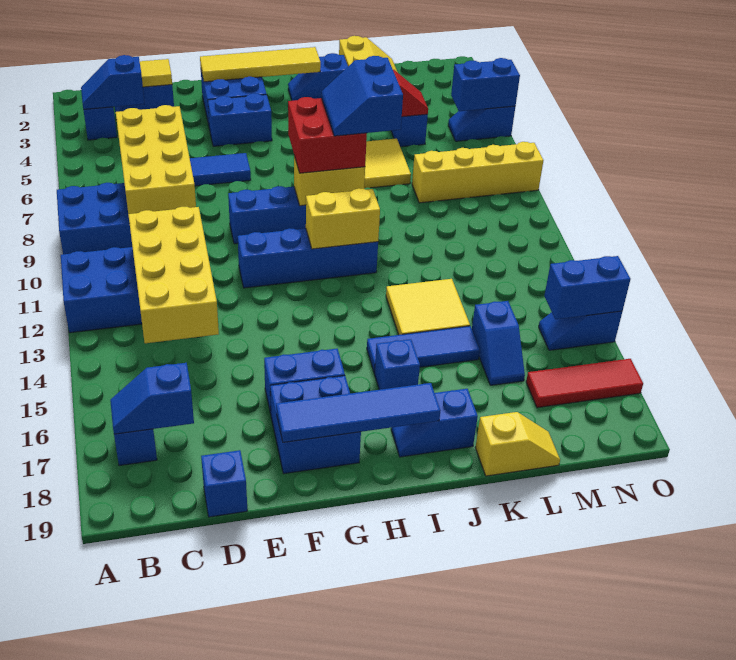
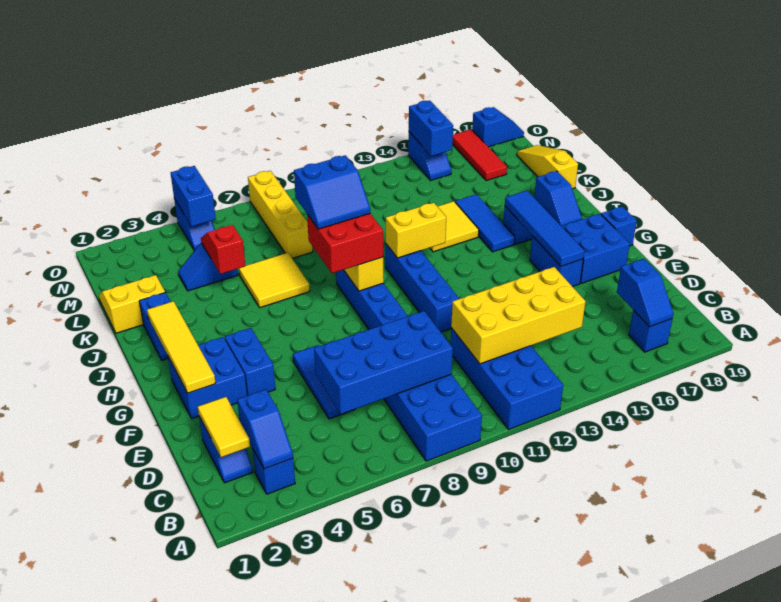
yellow 2x4 brick [116,105,196,214] -> blue 2x4 brick [314,311,453,414]
blue 1x1 brick [201,450,247,517] -> blue 1x1 brick moved to [601,206,637,246]
blue 1x4 tile [276,383,441,442] -> blue 1x4 tile moved to [505,191,584,266]
yellow 1x2 brick [306,188,380,249] -> yellow 1x2 brick turned to [386,203,446,258]
yellow 1x2 slope [475,412,560,476] -> yellow 1x3 slope [517,145,578,189]
blue 1x2 slope [472,301,525,385] -> blue 1x2 slope moved to [472,107,524,147]

